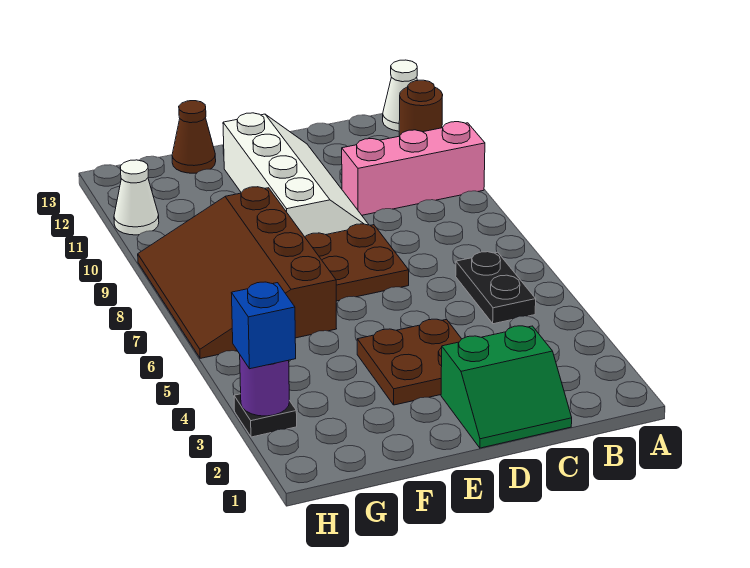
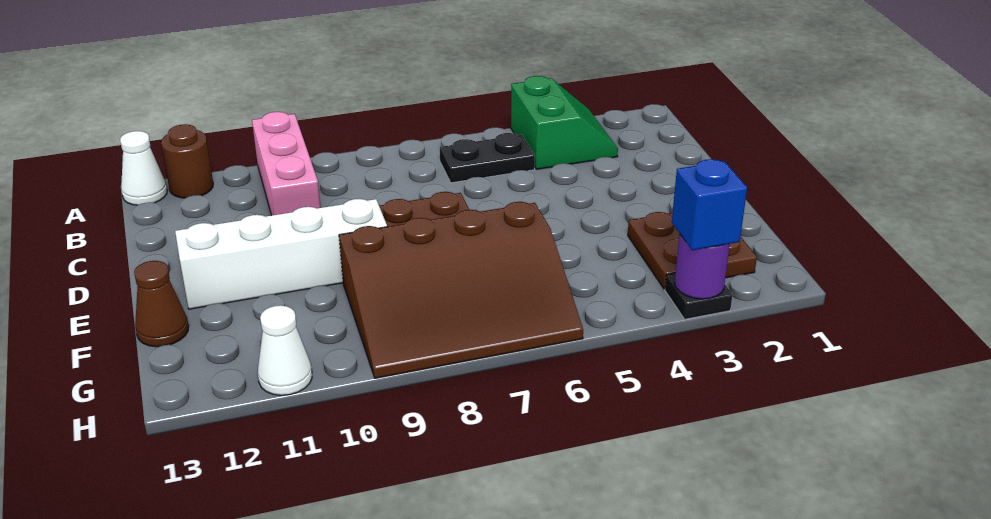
green 2x2 slope [441,326,572,448] -> green 2x2 slope moved to [511,76,618,169]
brown 2x2 plate [357,319,461,405] -> brown 2x2 plate moved to [628,212,757,289]

